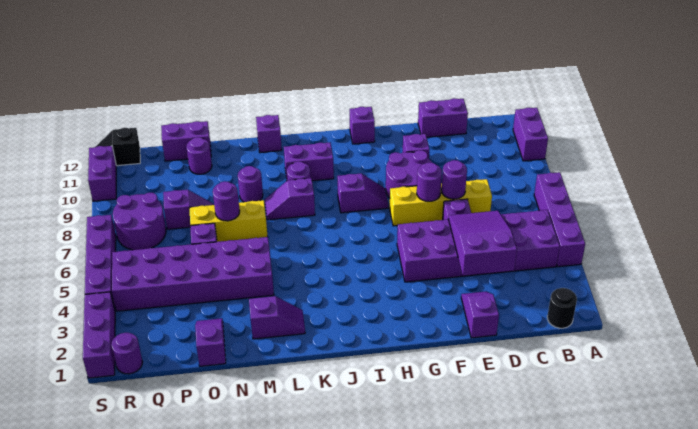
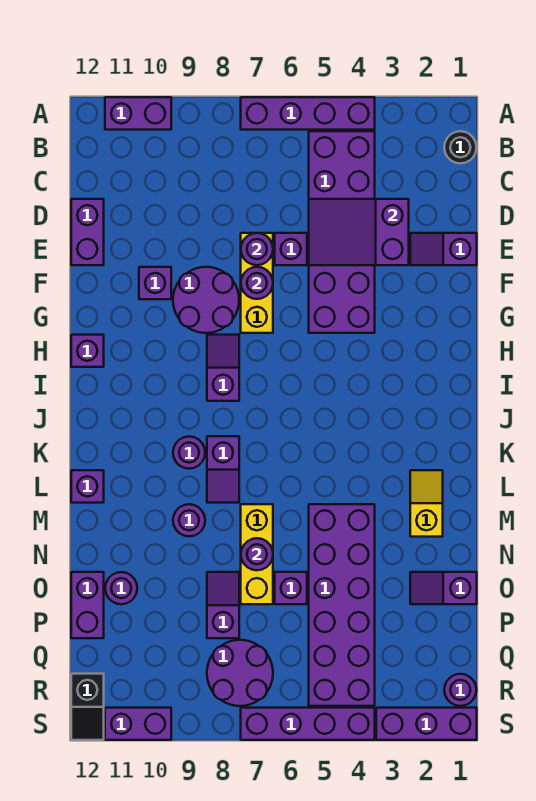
yellow 1x4 brick [390,179,492,226] -> yellow 1x3 brick [241,233,273,333]
purple 1x2 brick [284,143,334,181] -> none
purple 1x2 slope [249,296,305,339] -> yellow 1x2 slope [410,470,443,537]

